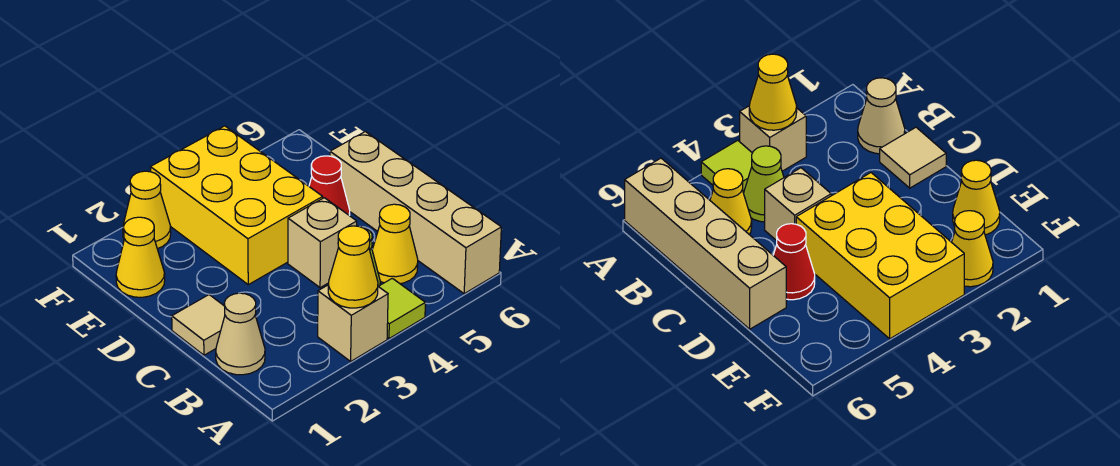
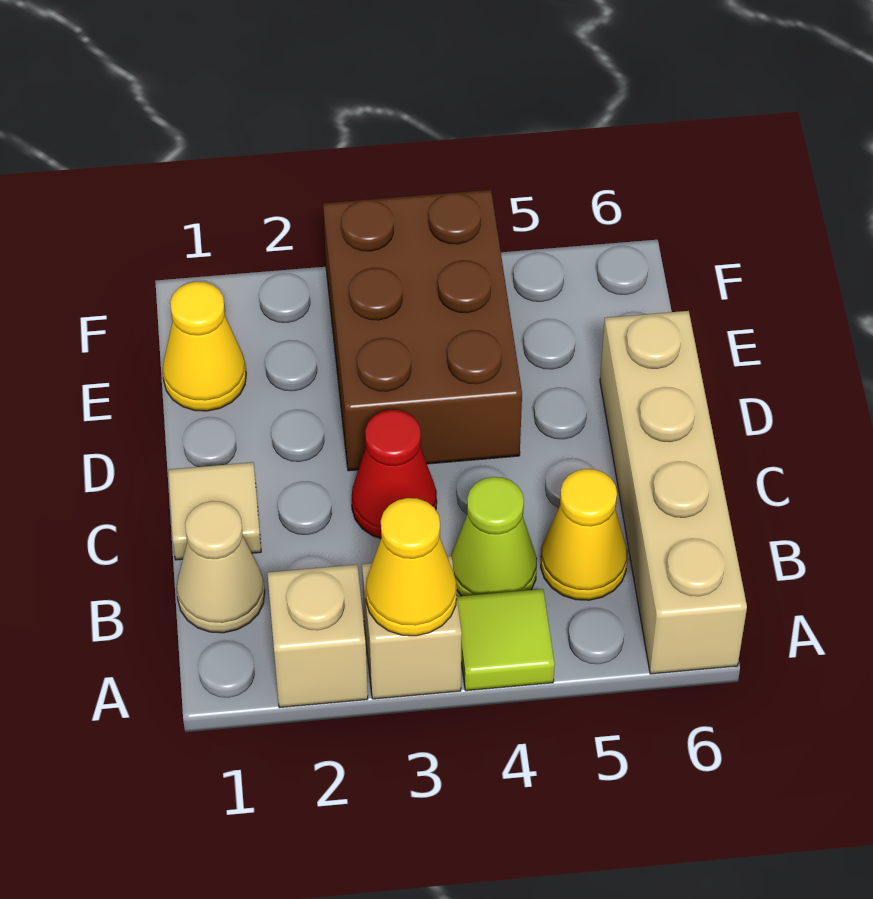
tan 1x1 brick [288,198,357,288] -> tan 1x1 brick moved to [267,565,368,708]
yellow 2x3 brick [150,126,323,285] -> brown 2x3 brick [323,190,522,471]
red 1x1 cone [309,156,350,215] -> red 1x1 cone moved to [352,410,437,538]
yellow 1x1 cone [123,171,171,249] -> none

